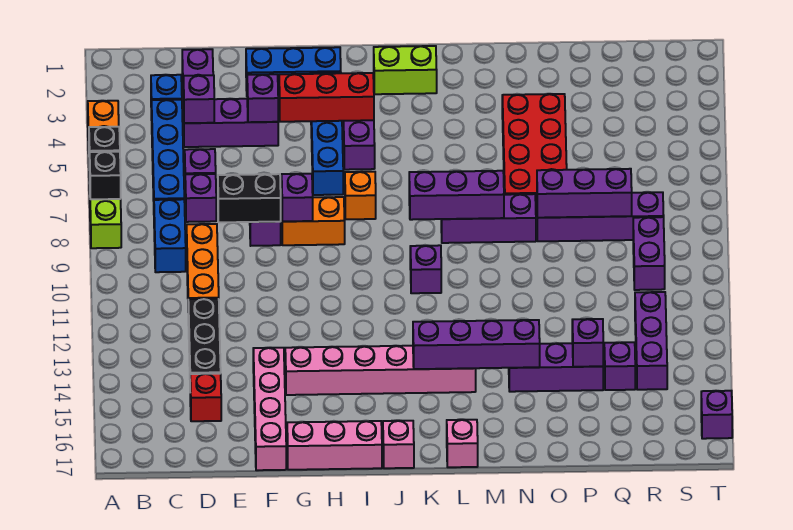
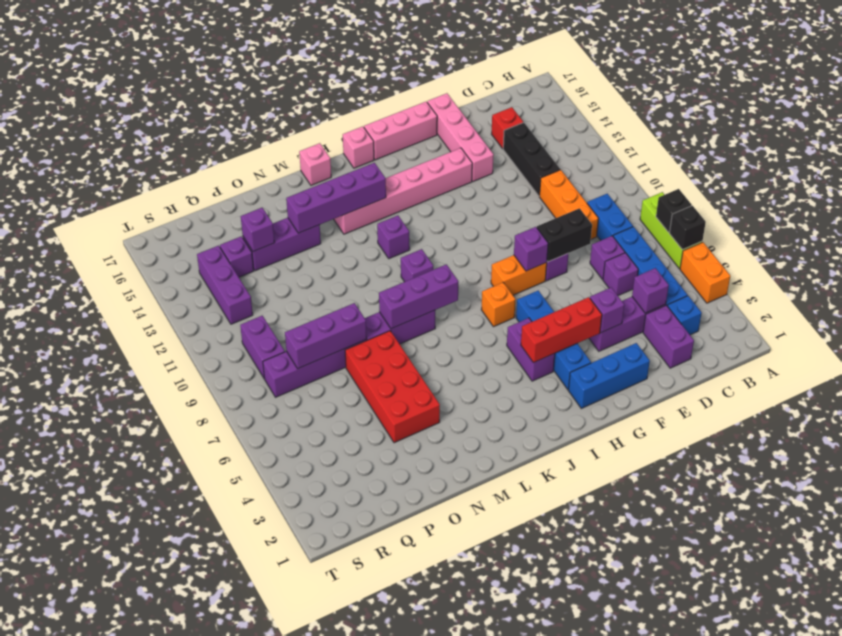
lime 1x2 brick [374,46,437,94] -> none
purple 1x1 brick [701,391,732,439] -> purple 1x1 brick moved to [377,215,410,259]

